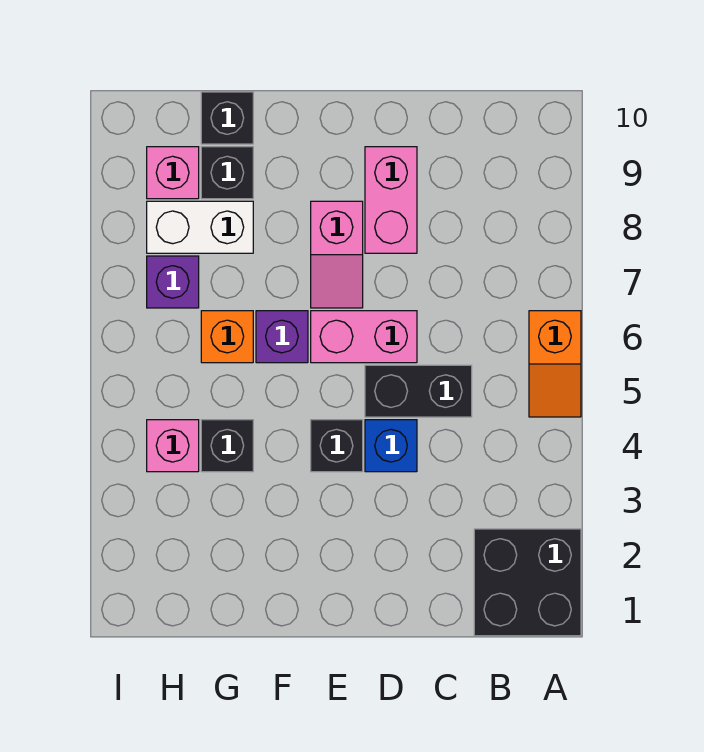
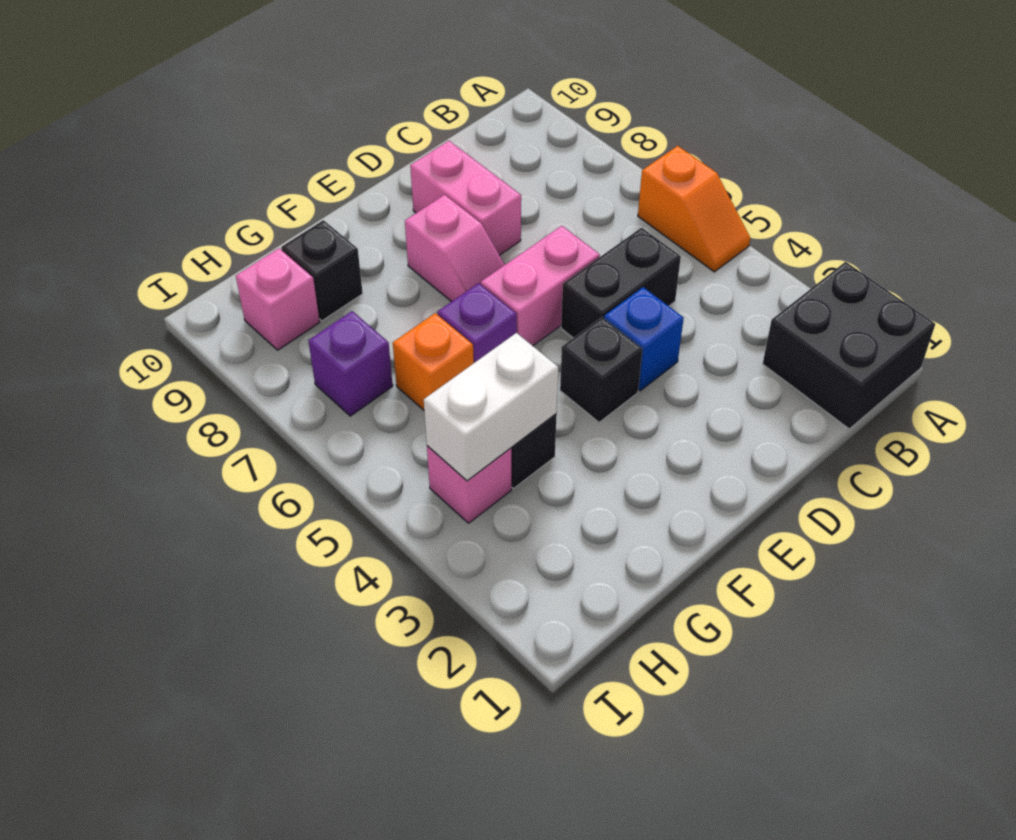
white 1x2 brick [147,201,253,253] -> white 1x2 brick moved to [424,333,558,481]
black 1x1 brick [201,92,253,144] -> none

